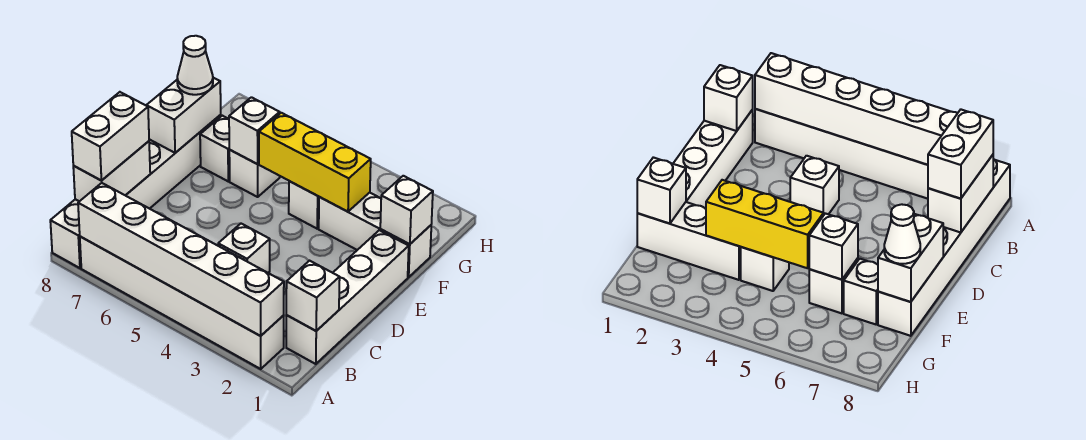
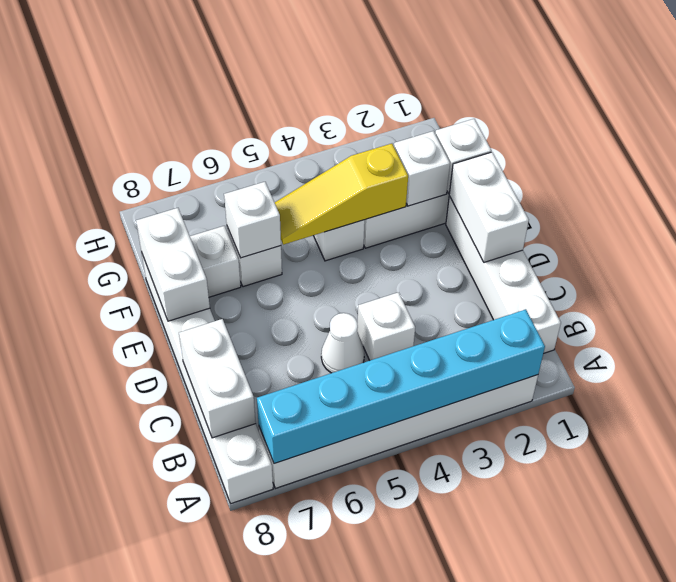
white 1x6 brick [78,183,284,336] -> cyan 1x6 brick [257,309,545,464]
white 1x1 brick [286,261,340,331] -> white 1x1 brick moved to [394,131,450,206]
white 1x2 brick [72,92,149,181] -> white 1x2 brick moved to [449,152,529,262]
yellow 1x3 brick [259,113,371,212] -> yellow 1x3 slope [275,144,408,245]
white 1x1 cone [177,36,213,95] -> white 1x1 cone moved to [321,313,364,373]

